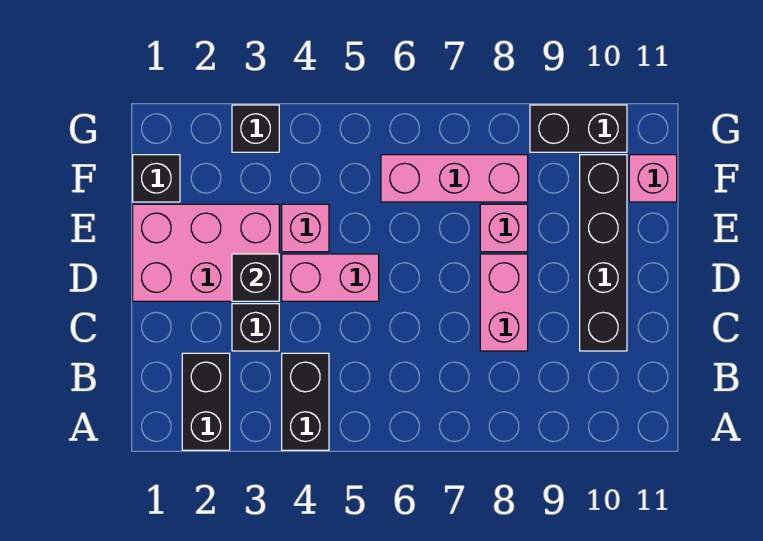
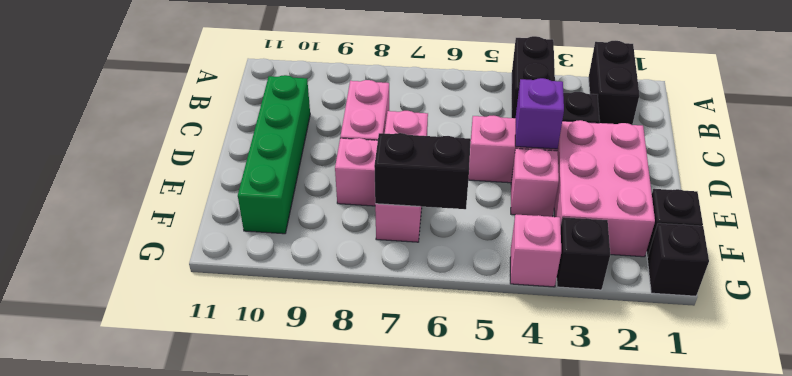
black 1x4 brick [580,155,627,351] -> green 1x4 brick [238,75,310,234]
pink 2x3 brick [133,204,279,301] -> pink 2x3 brick turned to [554,120,655,257]
black 1x1 brick [232,254,279,301] -> black 1x1 brick moved to [647,223,709,296]
none -> purple 1x1 brick [515,78,564,149]
pink 1x3 brick [381,155,528,202] -> pink 1x3 brick turned to [375,111,428,242]
pink 1x1 brick [629,155,677,202] -> pink 1x1 brick moved to [510,214,561,287]
black 1x2 brick [530,105,627,152] -> black 1x2 brick moved to [374,133,471,209]

